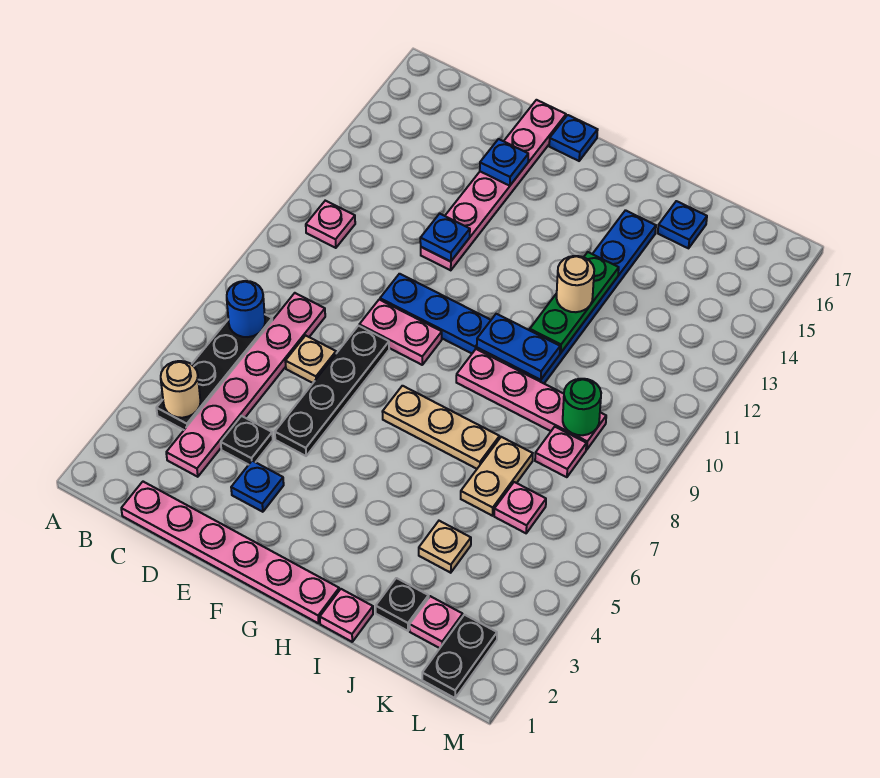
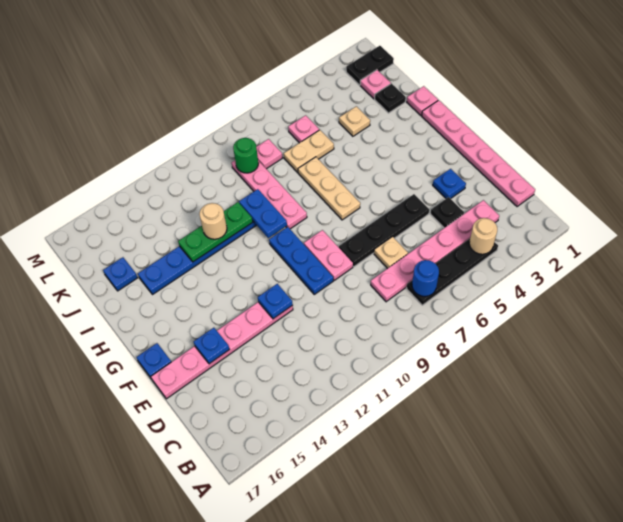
pink 1x1 plate [306,201,355,248] -> none

